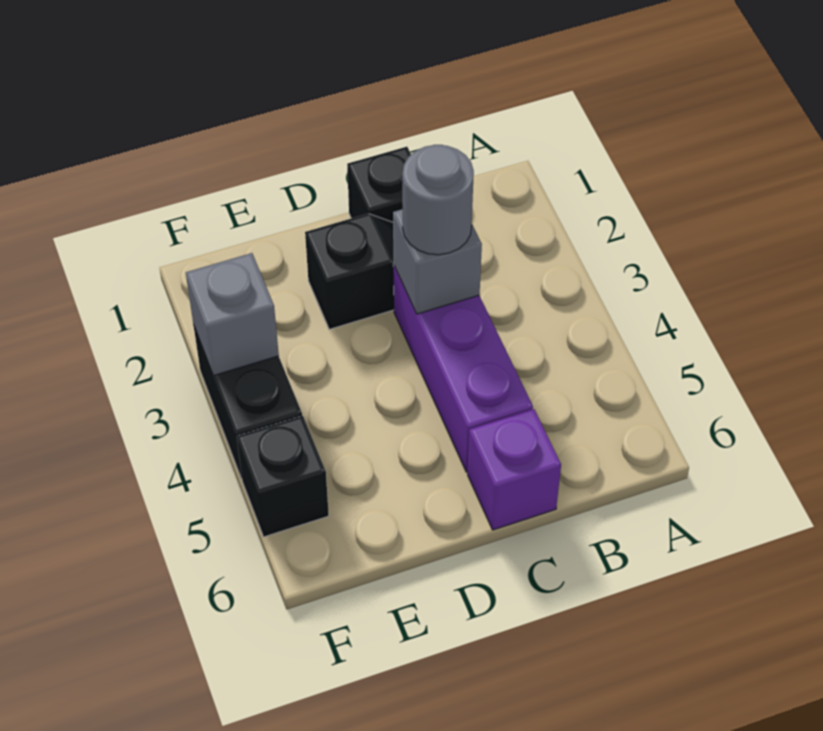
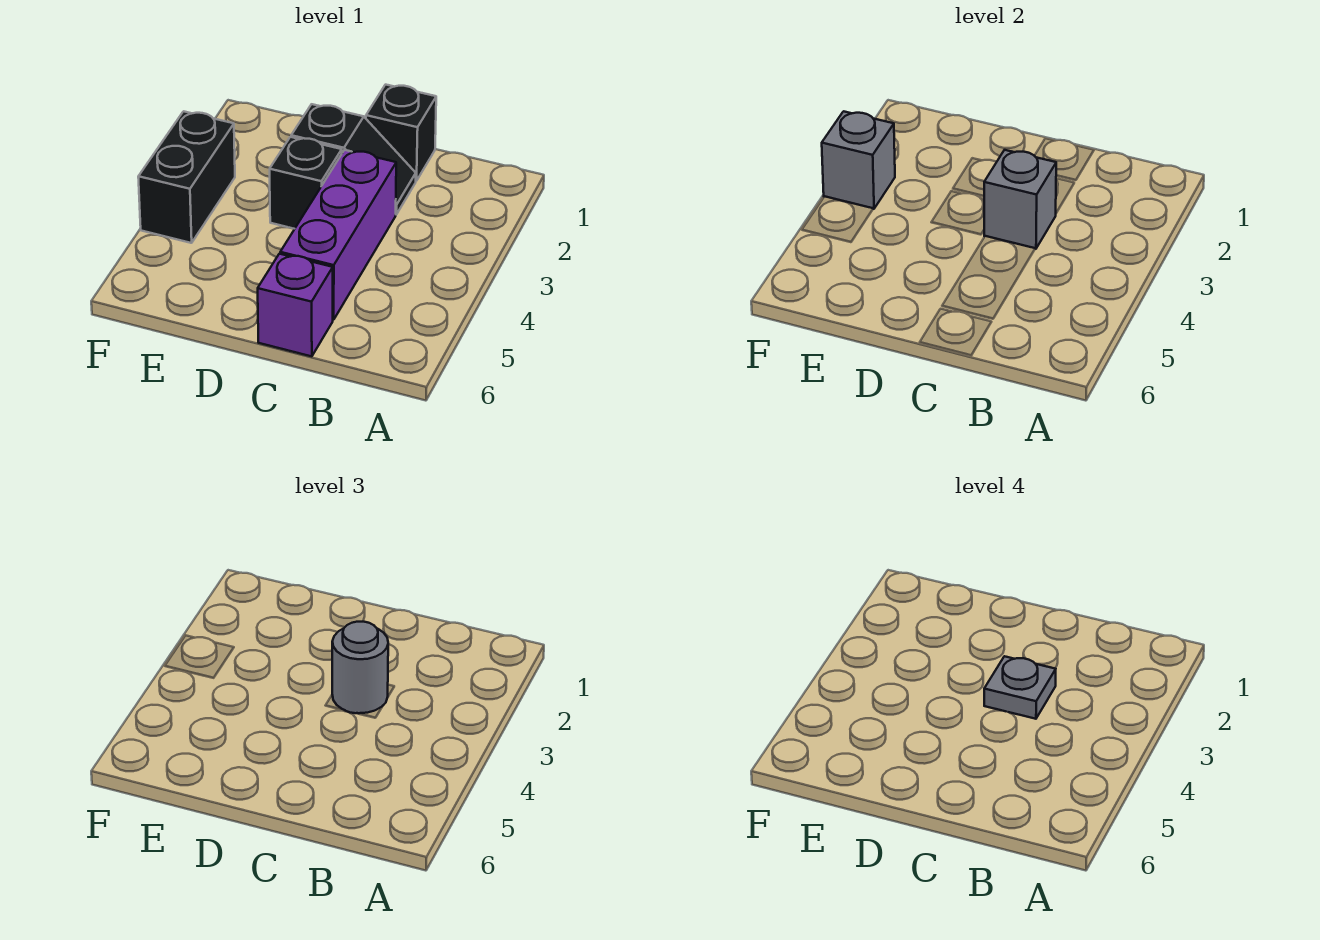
none -> grey 1x1 plate [984,656,1056,719]
black 1x1 brick [237,416,329,537] -> black 1x1 brick moved to [270,137,342,229]

